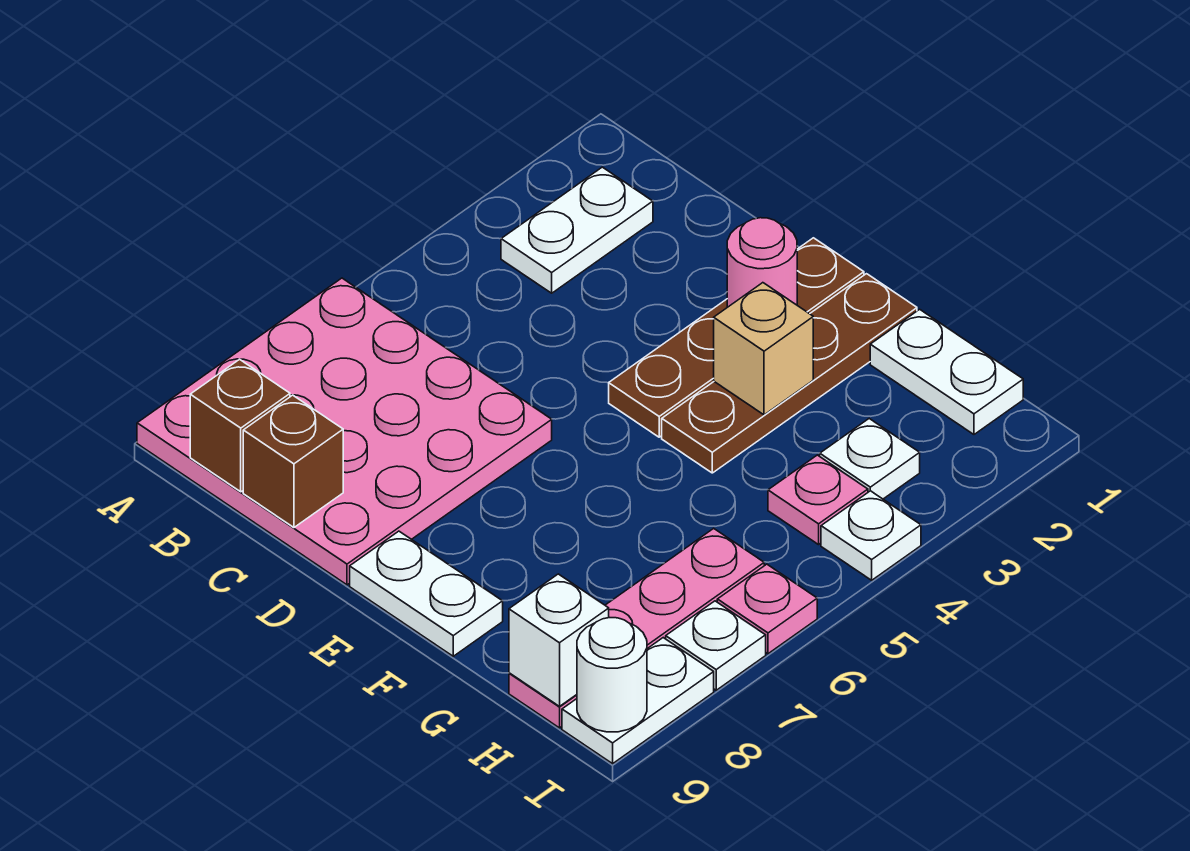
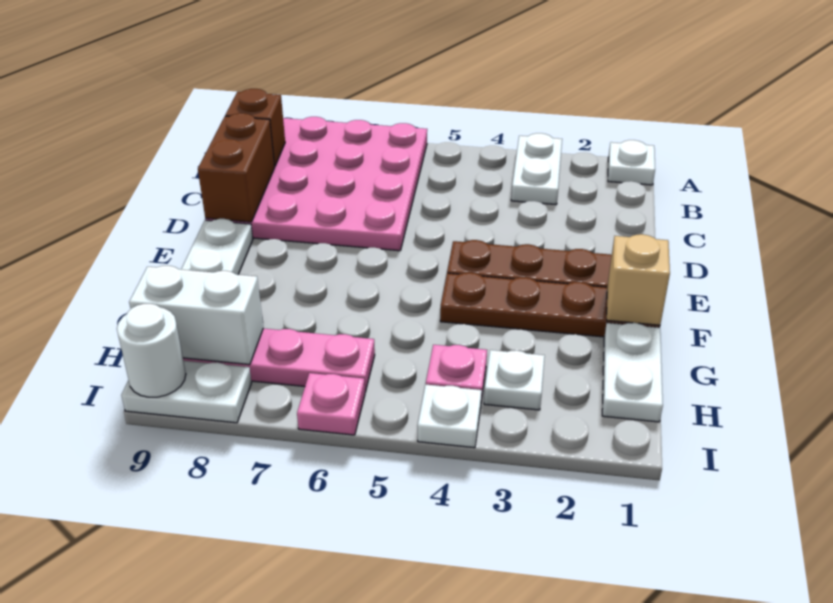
white 1x2 plate [501,167,653,293] -> white 1x2 plate turned to [511,133,562,205]
brown 1x1 brick [243,395,343,528] -> brown 1x2 brick [198,113,275,222]
pink 1x1 round brick [727,218,797,307] -> none
tan 1x1 brick [714,283,813,415] -> tan 1x1 brick moved to [607,234,670,325]
white 1x1 brick [509,574,609,706] -> white 1x2 brick [129,266,263,365]
white 1x1 plate [666,601,766,690] -> white 1x1 plate moved to [608,140,655,185]

